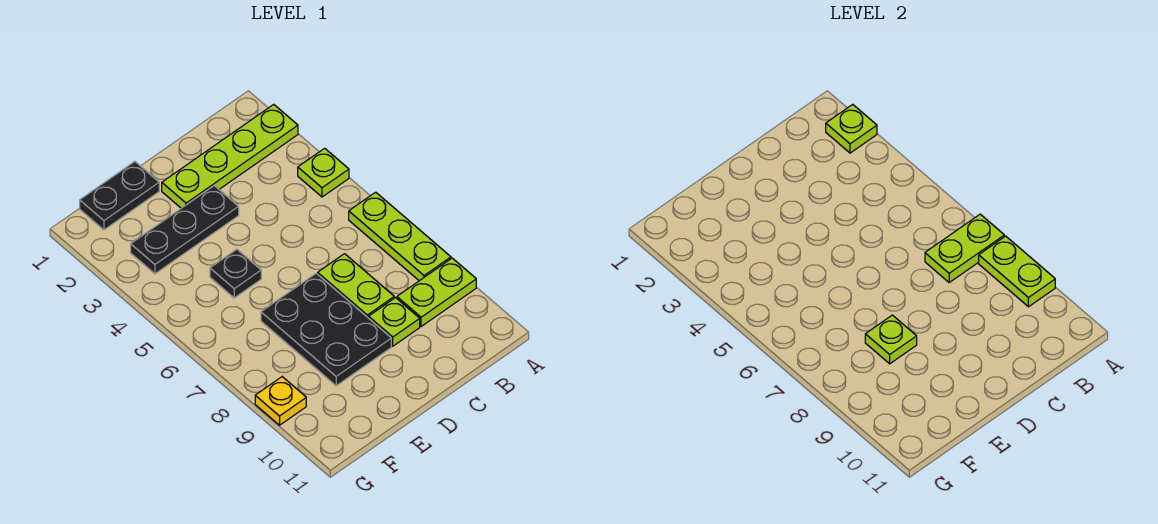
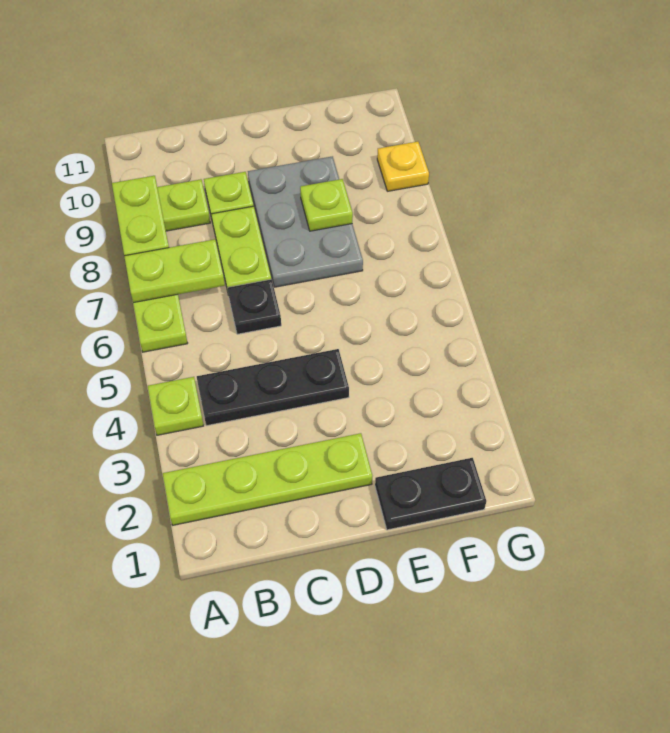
lime 1x1 plate [826,104,877,153] -> none
black 1x3 plate [131,186,239,274] -> black 1x3 plate moved to [197,349,349,426]
black 2x3 plate [261,274,391,386] -> grey 2x3 plate [248,156,363,287]
black 1x1 plate [210,249,261,298] -> black 1x1 plate moved to [228,279,281,334]

